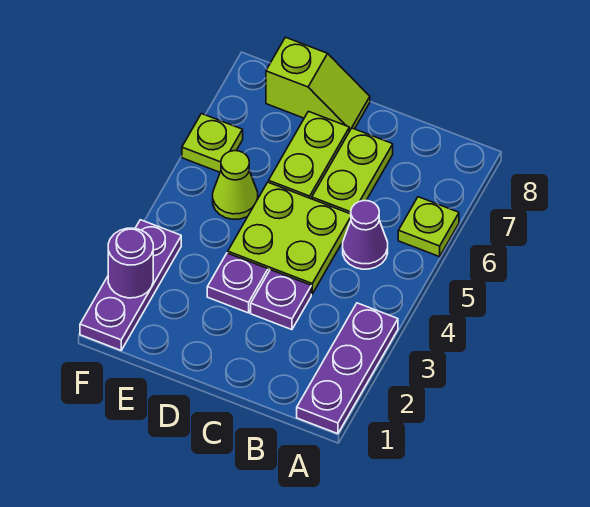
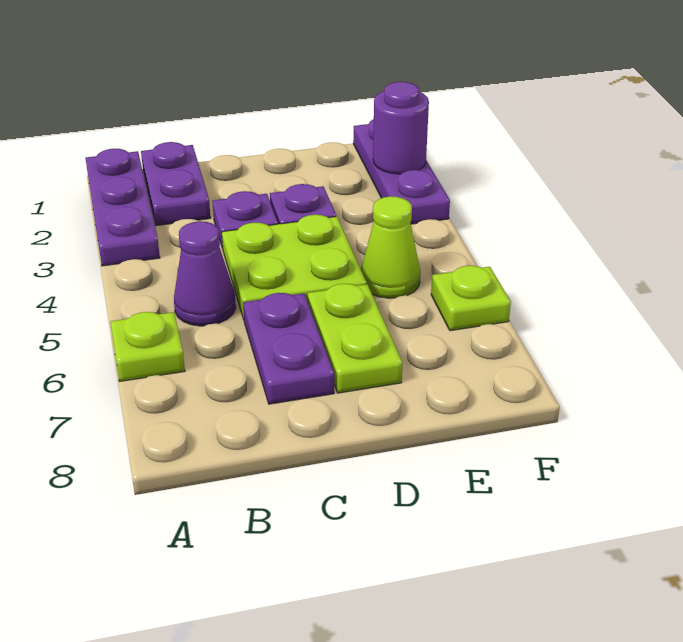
none -> purple 1x2 plate [141,142,211,226]
lime 1x2 plate [312,128,393,214] -> purple 1x2 plate [243,293,334,404]
lime 1x2 slope [266,37,370,131] -> none

